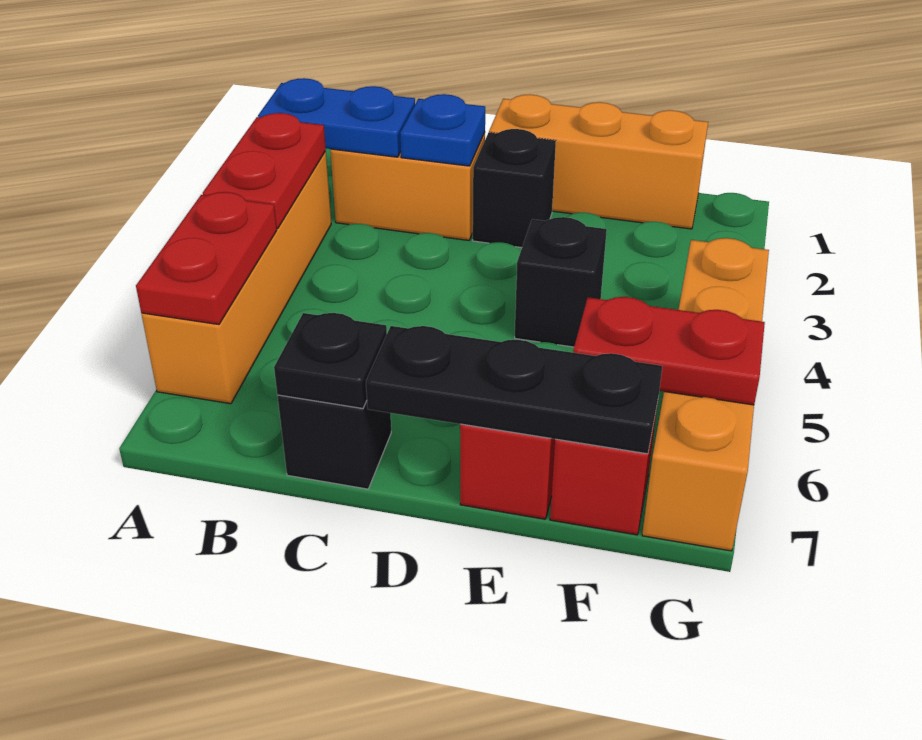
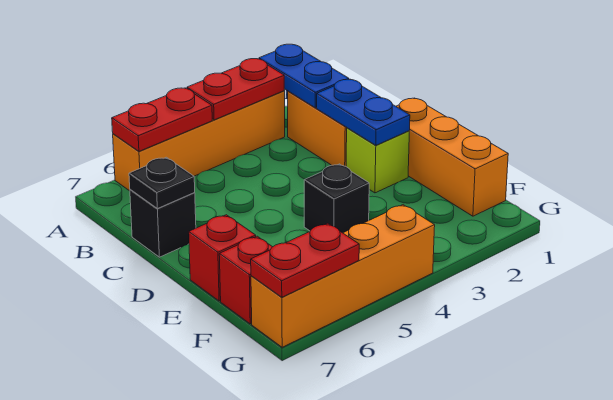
blue 1x1 plate [400,94,485,166] -> blue 1x2 plate [317,79,410,145]
black 1x1 brick [473,129,556,248] -> lime 1x1 brick [346,128,409,193]
black 1x3 plate [366,326,662,454] -> none
red 1x2 plate [573,297,765,405] -> red 1x2 plate turned to [251,223,359,297]

